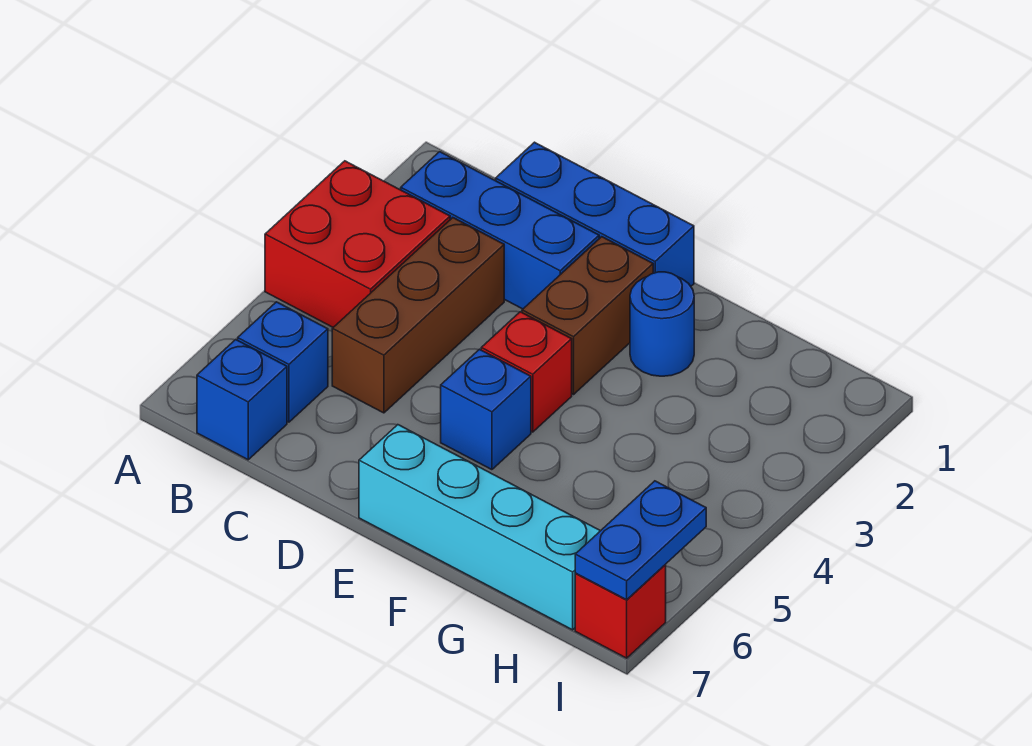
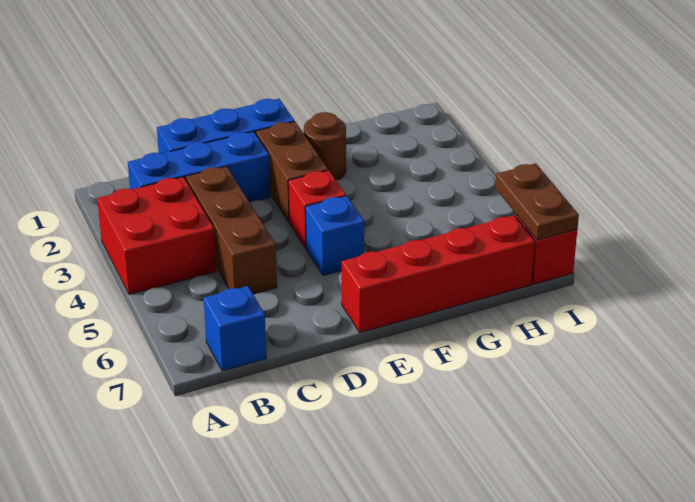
blue 1x1 brick [238,302,328,422] -> none
cyan 1x4 brick [359,425,600,630] -> red 1x4 brick [342,215,535,333]
blue 1x1 round brick [630,272,694,376] -> brown 1x1 round brick [304,112,346,180]
blue 1x2 plate [575,481,706,600] -> brown 1x2 plate [495,163,579,240]

